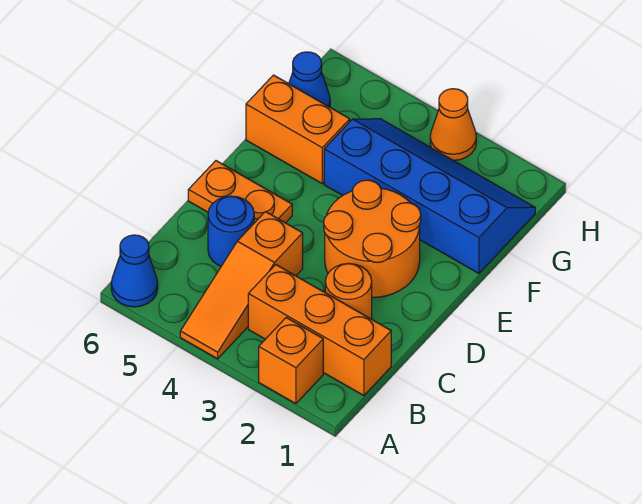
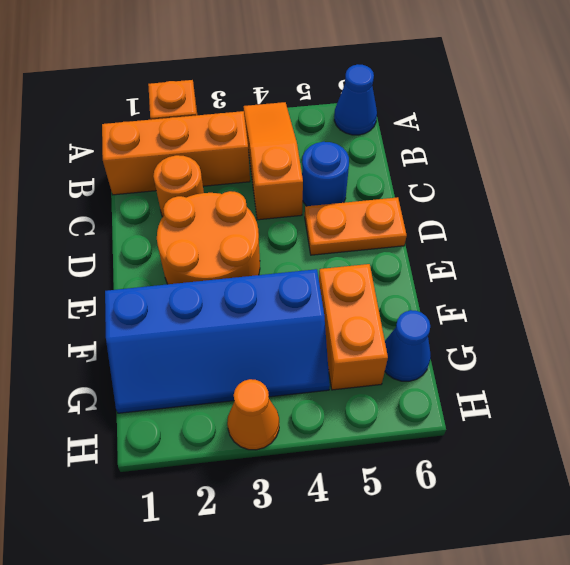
orange 1x2 brick [246,75,350,184] -> orange 1x2 brick turned to [319,264,388,390]

